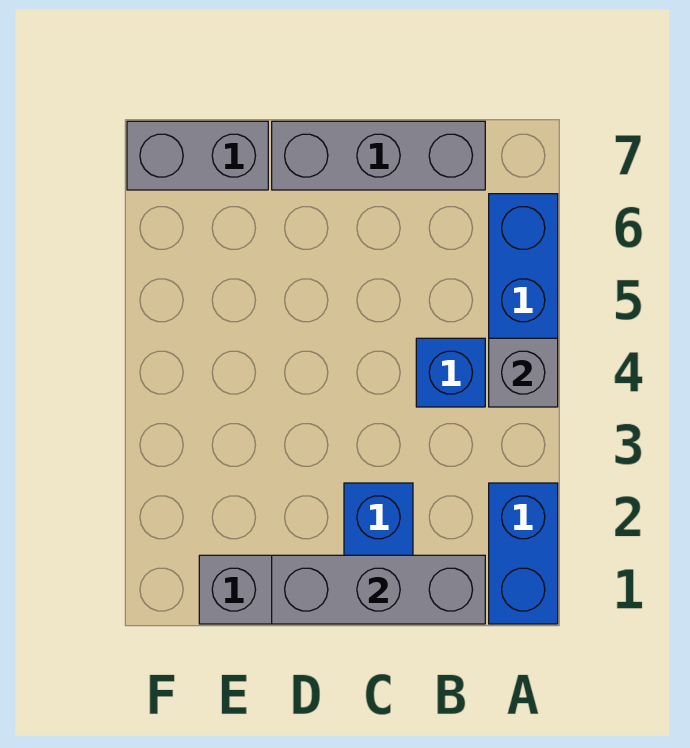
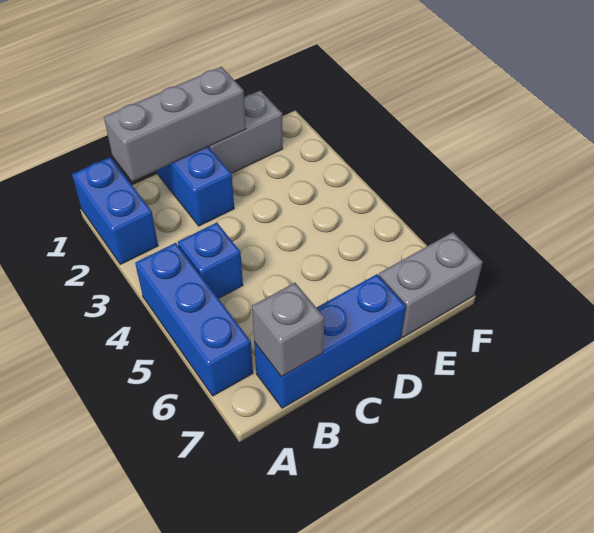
grey 1x1 brick [489,338,558,407] -> grey 1x1 brick moved to [252,283,324,377]
grey 1x3 brick [272,121,485,190] -> blue 1x3 brick [254,274,406,408]

